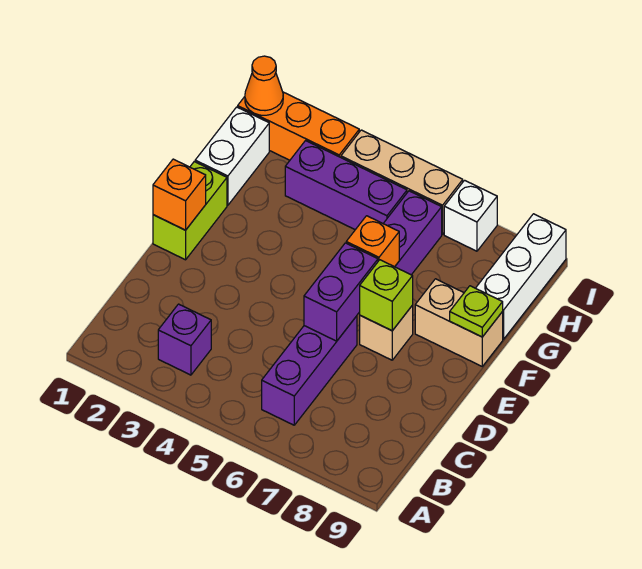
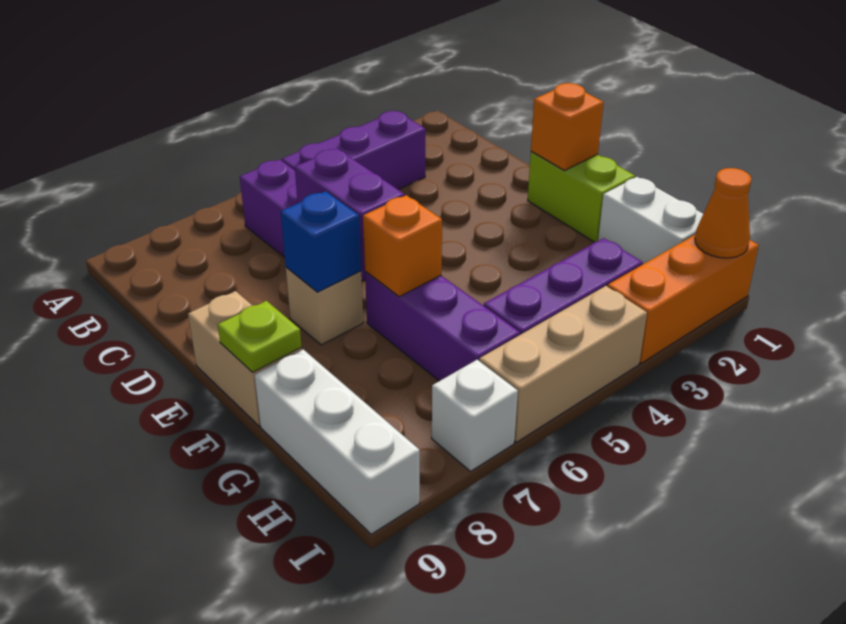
purple 1x1 brick [158,304,211,375] -> purple 1x3 brick [282,111,426,189]
lime 1x1 brick [360,260,413,331] -> blue 1x1 brick [281,191,361,292]
tan 1x2 brick [415,279,503,366] -> tan 1x2 brick turned to [188,291,302,426]

